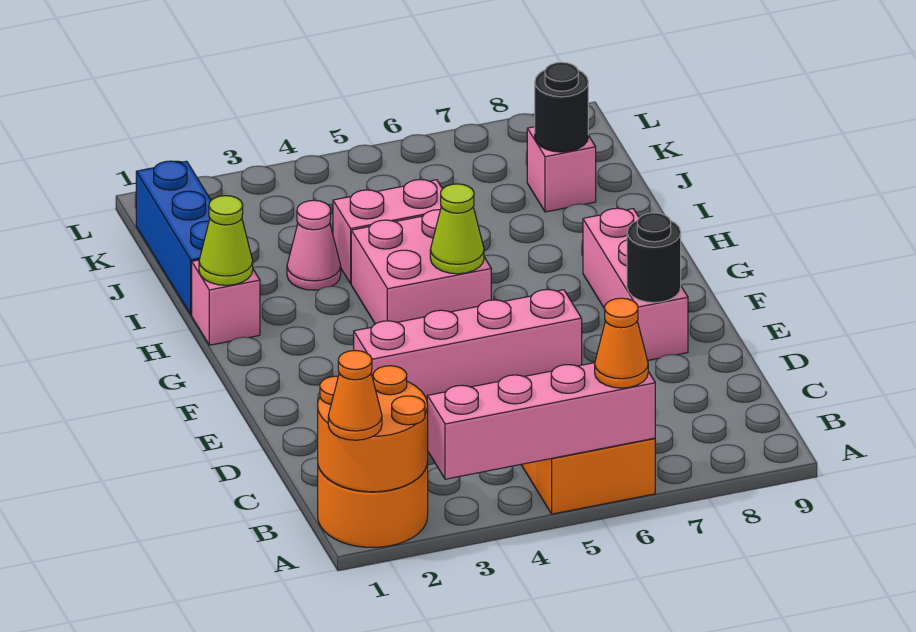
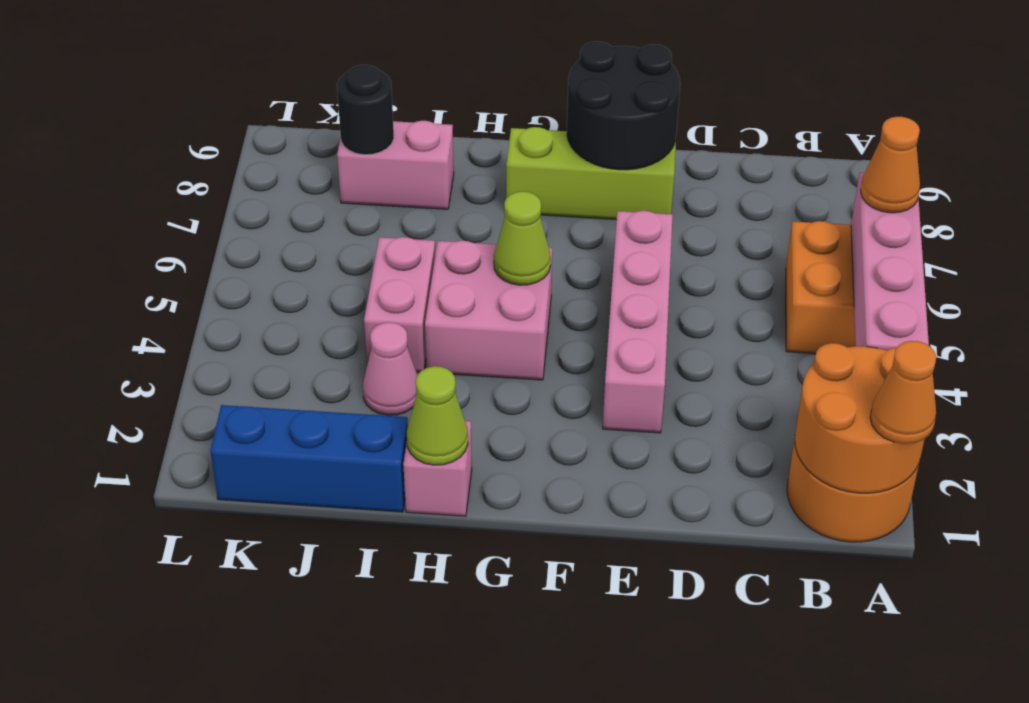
pink 1x3 brick [583,208,688,360] -> lime 1x3 brick [506,127,676,220]
black 1x1 round brick [627,213,681,303] -> black 2x2 round brick [567,41,680,170]
pink 1x1 brick [527,127,596,212] -> pink 1x2 brick [337,121,454,209]

